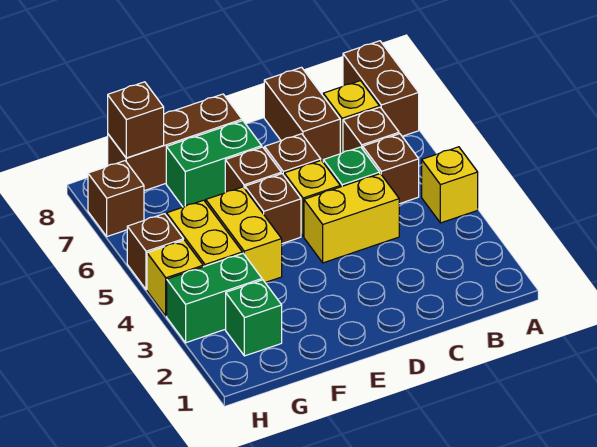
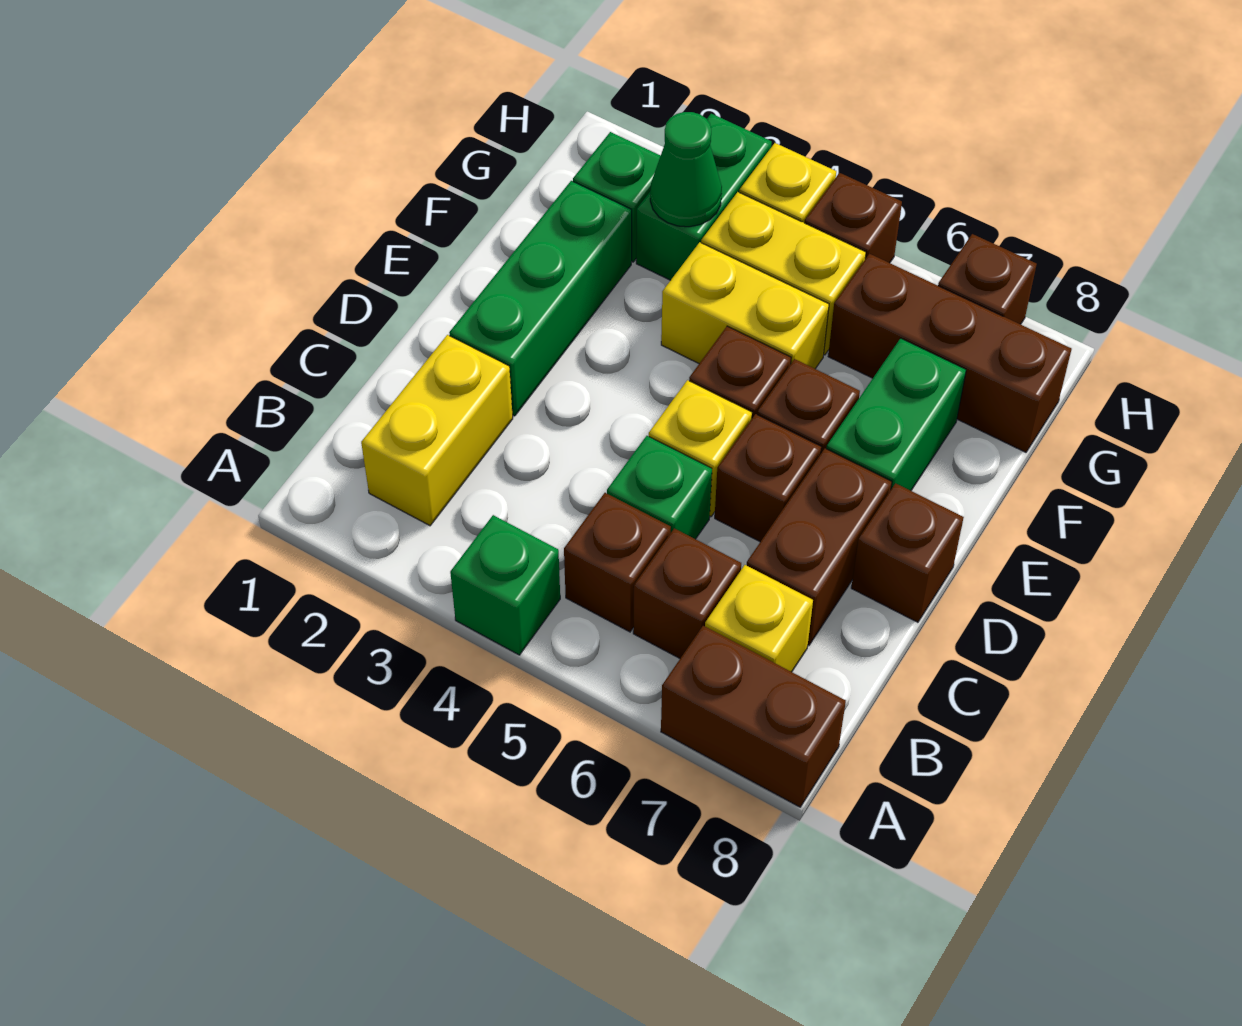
yellow 1x1 brick [422,147,478,223] -> green 1x1 brick [450,515,560,655]
yellow 1x2 brick [304,174,399,263] -> yellow 1x2 brick moved to [361,335,513,526]
brown 1x2 brick [264,67,340,161] -> brown 1x2 brick turned to [747,448,892,645]
none -> green 1x3 brick [449,181,632,416]
brown 1x3 brick [108,94,242,191] -> brown 1x3 brick turned to [828,254,1072,452]
none -> green 1x1 cone [650,112,722,227]
brown 1x1 brick [108,82,164,158] -> brown 1x1 brick moved to [851,483,964,622]

